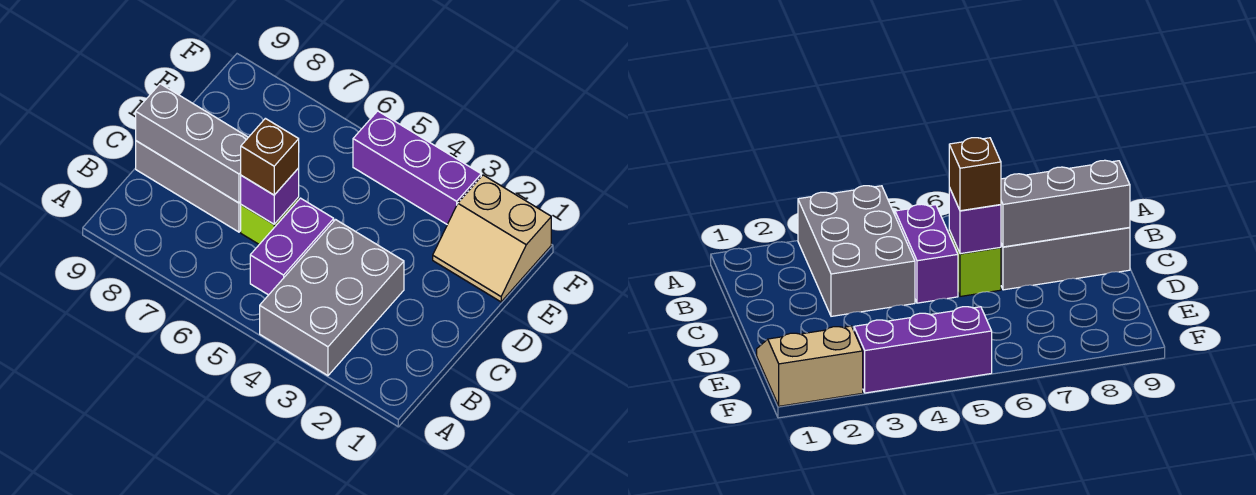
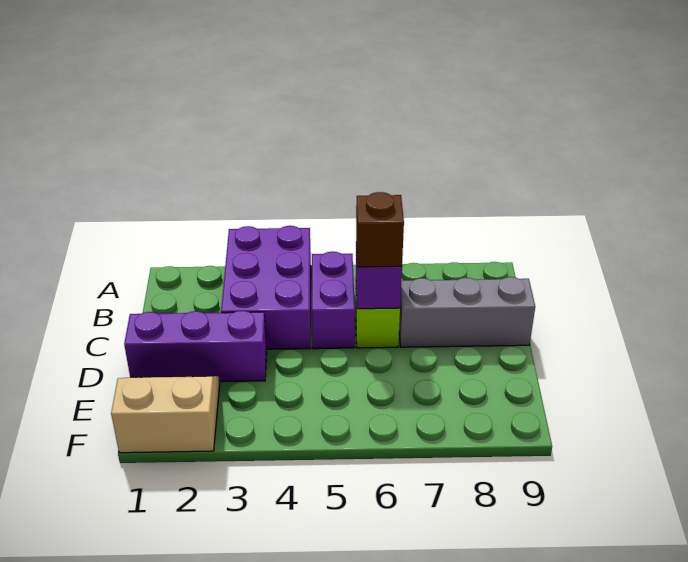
grey 2x3 brick [260,220,404,376] -> purple 2x3 brick [221,226,311,349]
grey 1x3 brick [136,84,248,203] -> none
purple 1x3 brick [353,111,481,225] -> purple 1x3 brick moved to [124,311,267,382]

